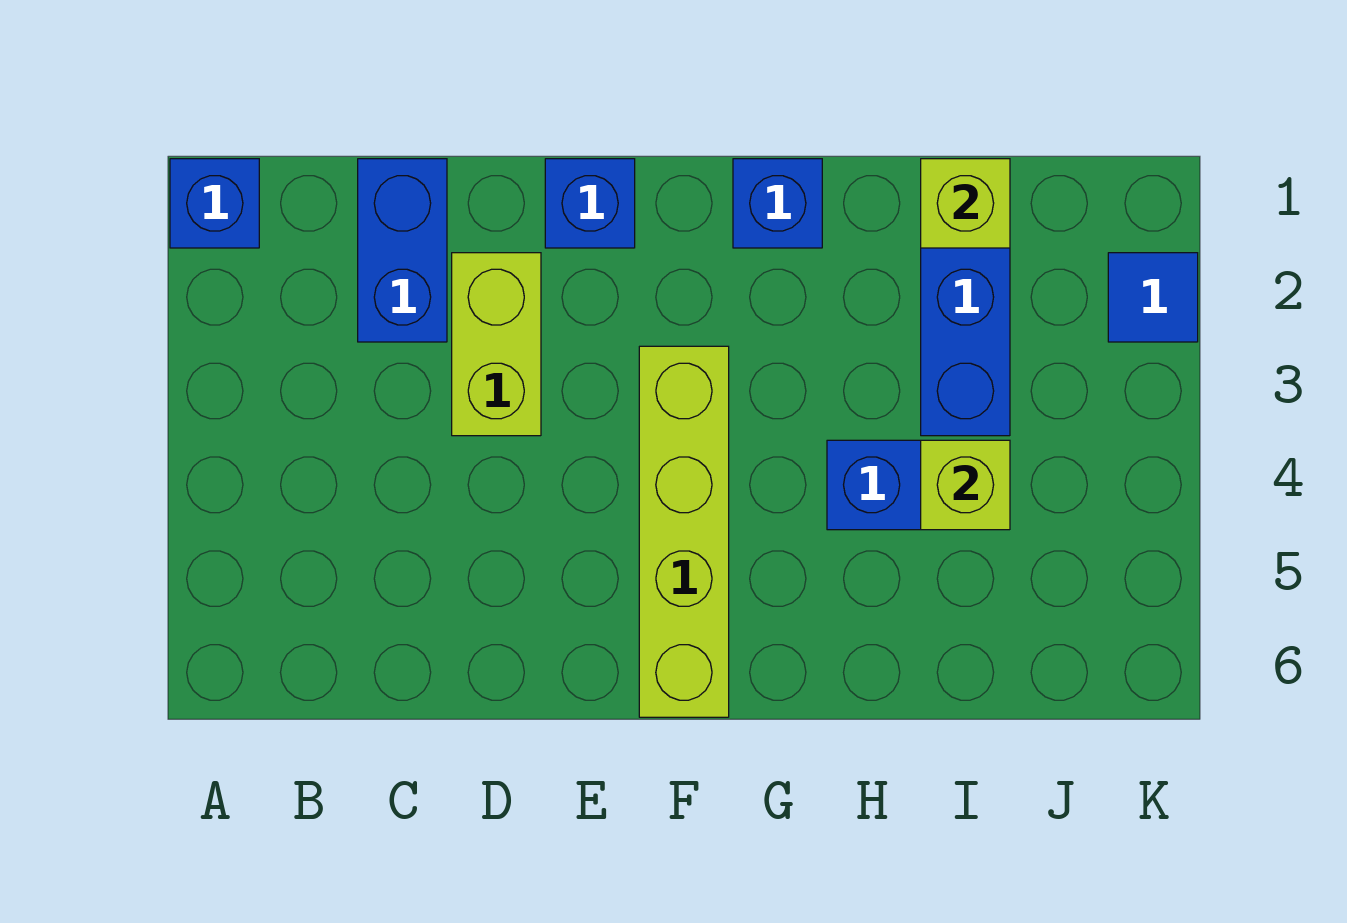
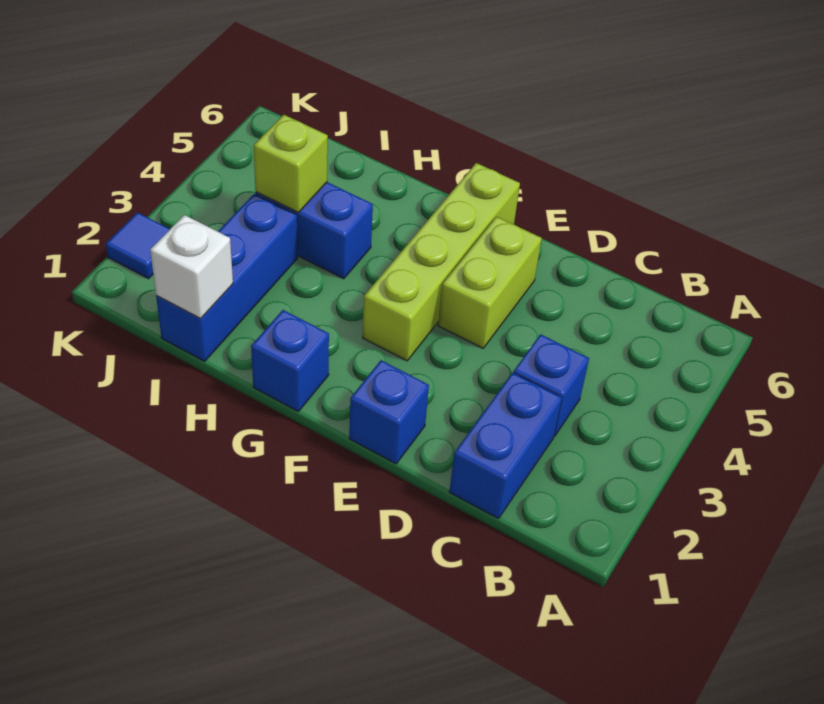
blue 1x1 brick [170,159,259,248] -> blue 1x1 brick moved to [514,334,589,436]
lime 1x2 brick [452,253,541,436] -> lime 1x2 brick moved to [438,217,542,348]
lime 1x1 brick [921,159,1010,248] -> white 1x1 brick [150,215,233,318]

